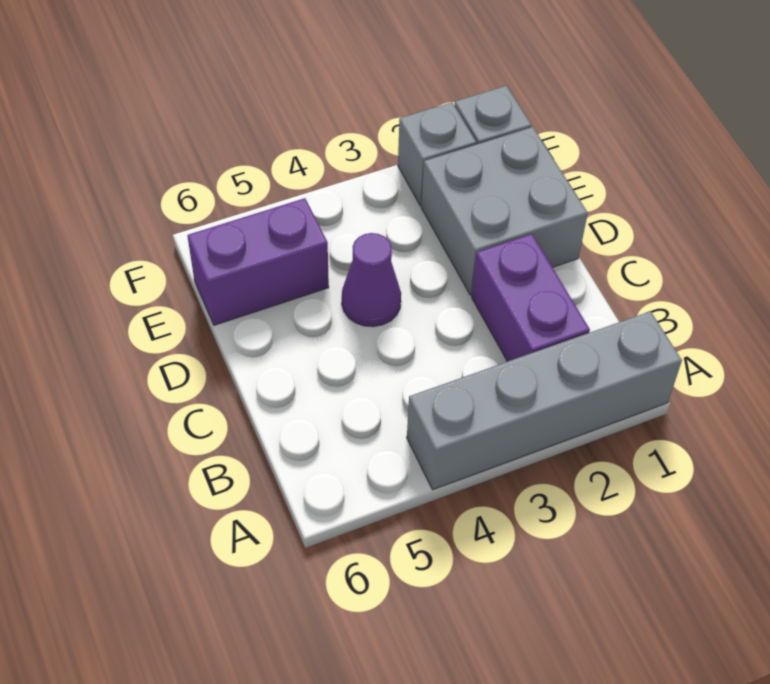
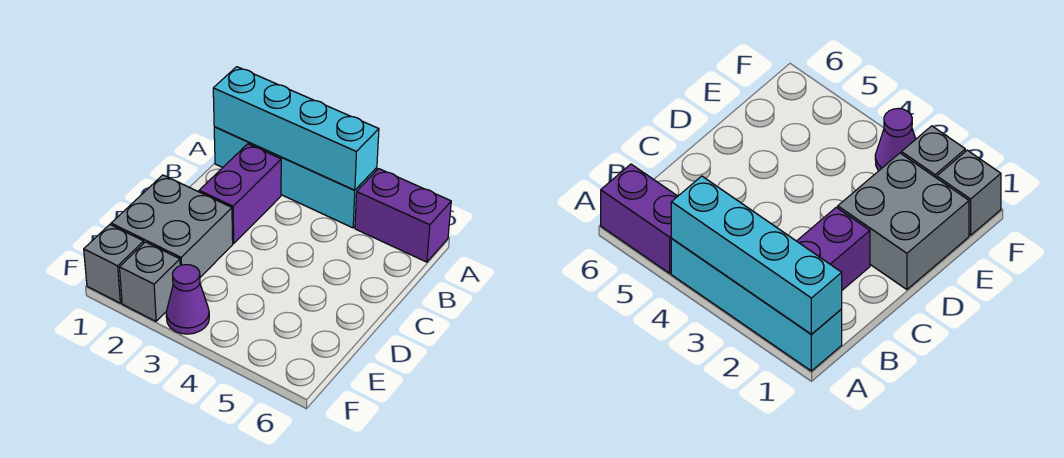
grey 1x4 brick [407,311,682,490] -> cyan 1x4 brick [214,127,377,228]
none -> cyan 1x4 brick [213,67,379,190]
purple 1x1 cone [342,233,401,327] -> purple 1x1 cone moved to [166,265,209,334]
purple 1x2 brick [187,198,329,325] -> purple 1x2 brick moved to [355,169,451,262]

